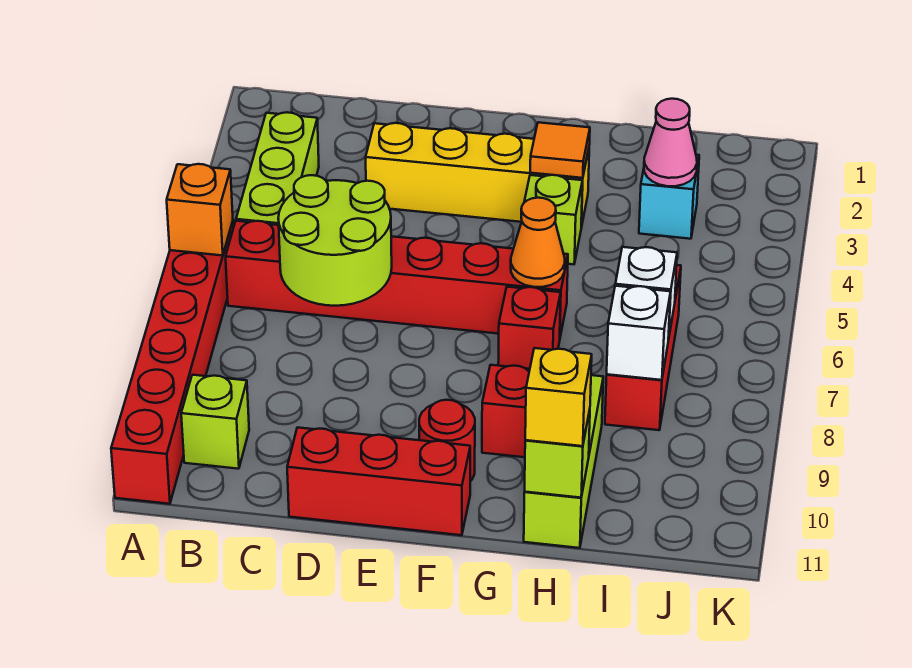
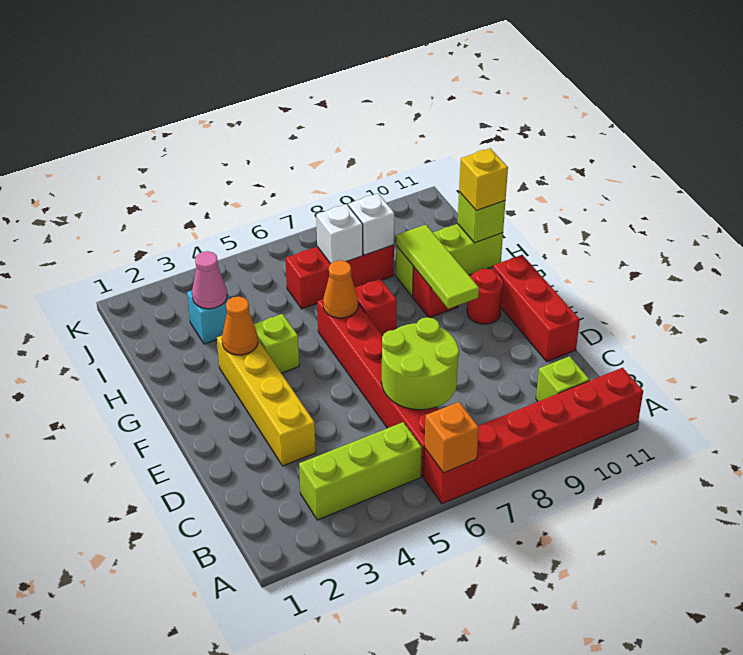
none -> lime 1x3 tile [396,225,479,309]
orange 1x1 tile [530,122,590,178] -> orange 1x1 cone [222,296,258,355]

